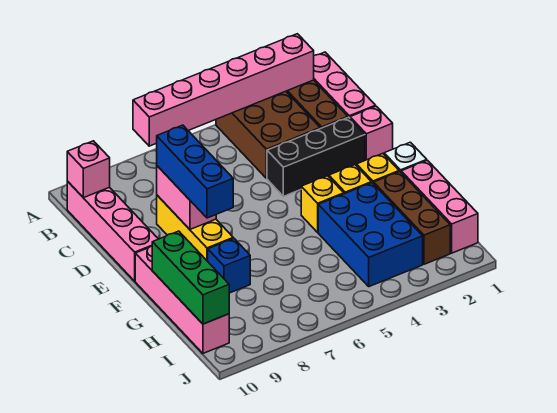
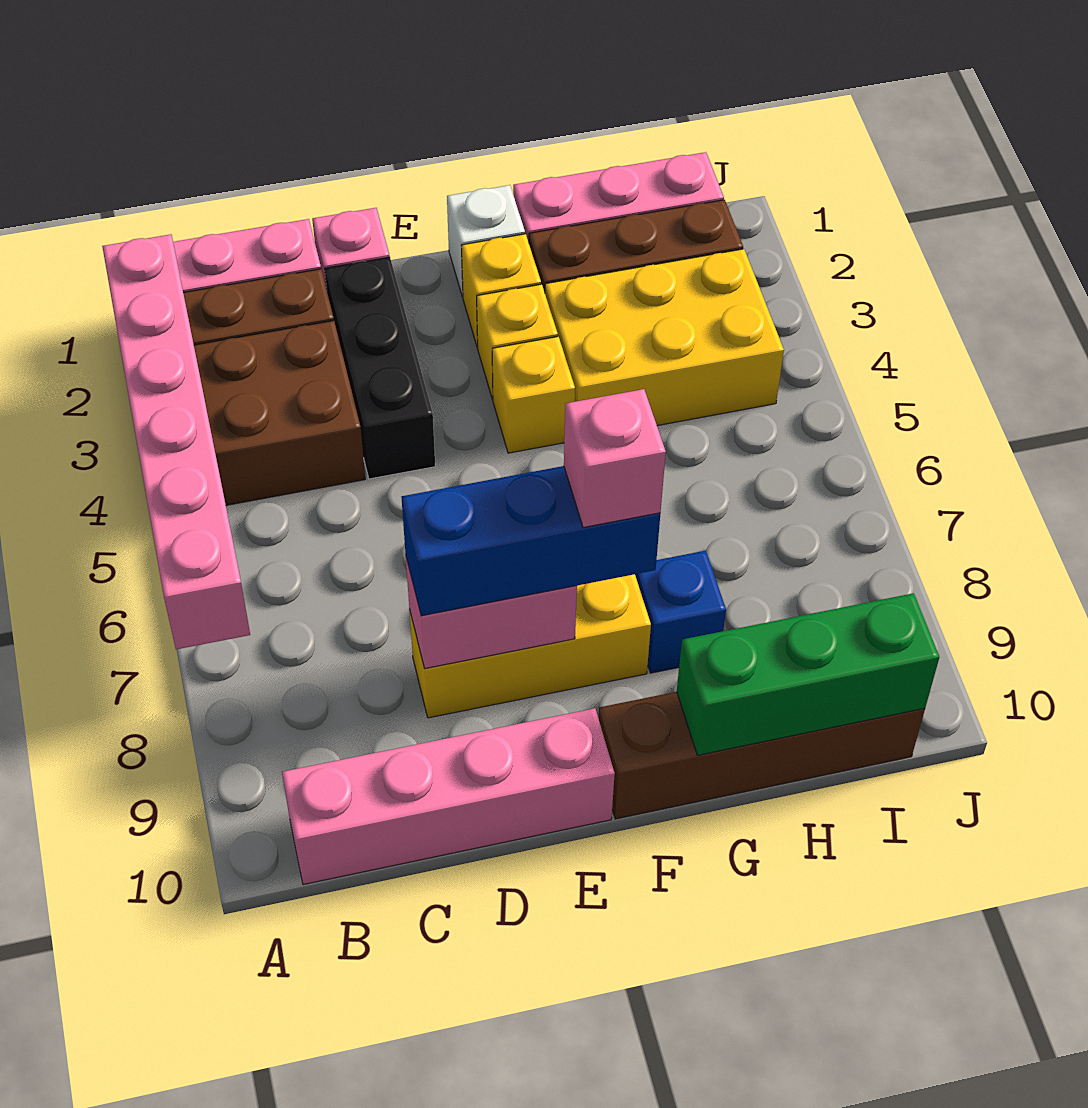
pink 1x1 brick [67,141,110,198] -> pink 1x1 brick moved to [564,389,666,527]
pink 1x4 brick [135,246,229,353] -> brown 1x4 brick [599,692,925,819]
blue 2x3 brick [318,183,423,287] -> yellow 2x3 brick [545,249,784,426]

